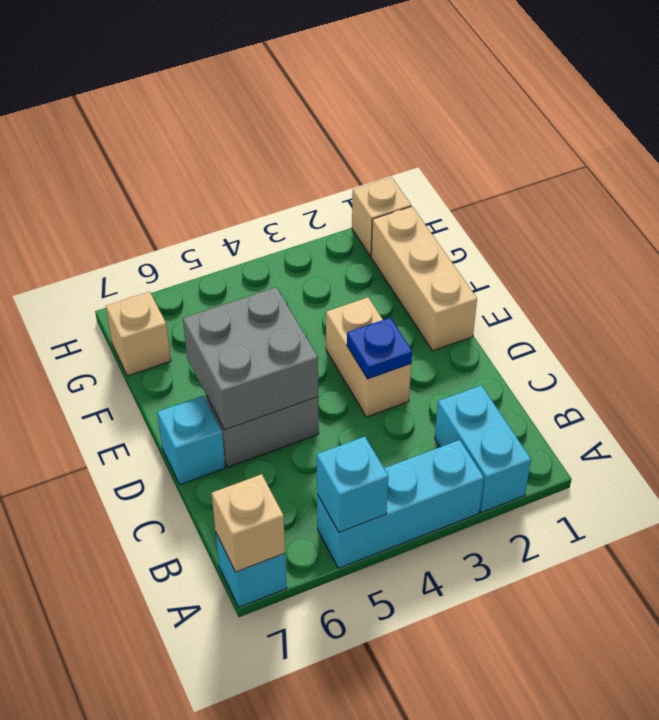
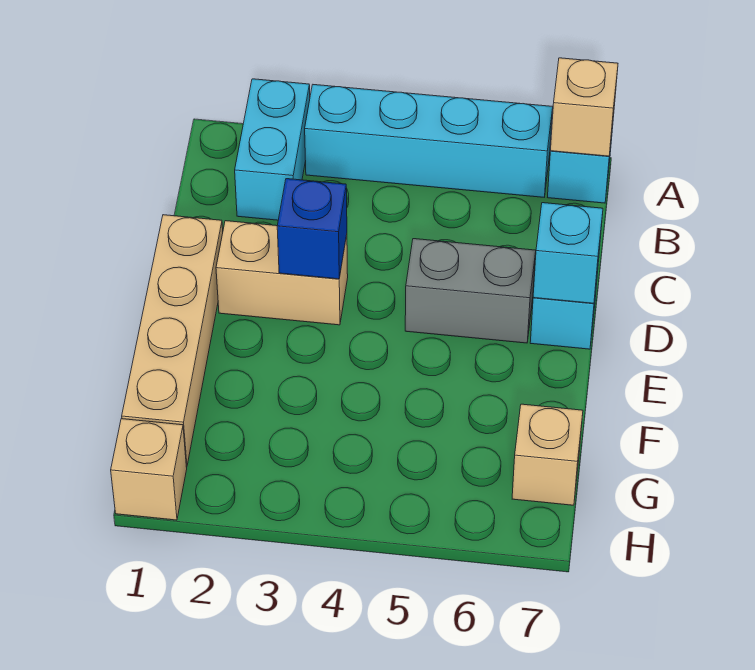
cyan 1x3 brick [317,440,484,568] -> cyan 1x4 brick [305,85,553,197]
cyan 1x1 brick [317,437,388,532] -> cyan 1x1 brick moved to [533,203,603,303]
tan 1x2 brick [326,297,411,417] -> tan 1x2 brick turned to [216,221,348,325]
blue 1x1 plate [347,317,412,379] -> blue 1x1 brick [277,179,347,279]
grey 2x2 brick [183,287,318,430] -> none
tan 1x3 brick [371,206,477,351] -> tan 1x4 brick [122,215,223,467]

